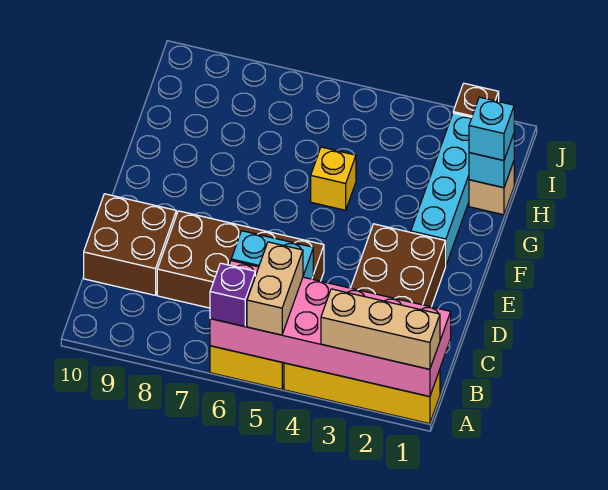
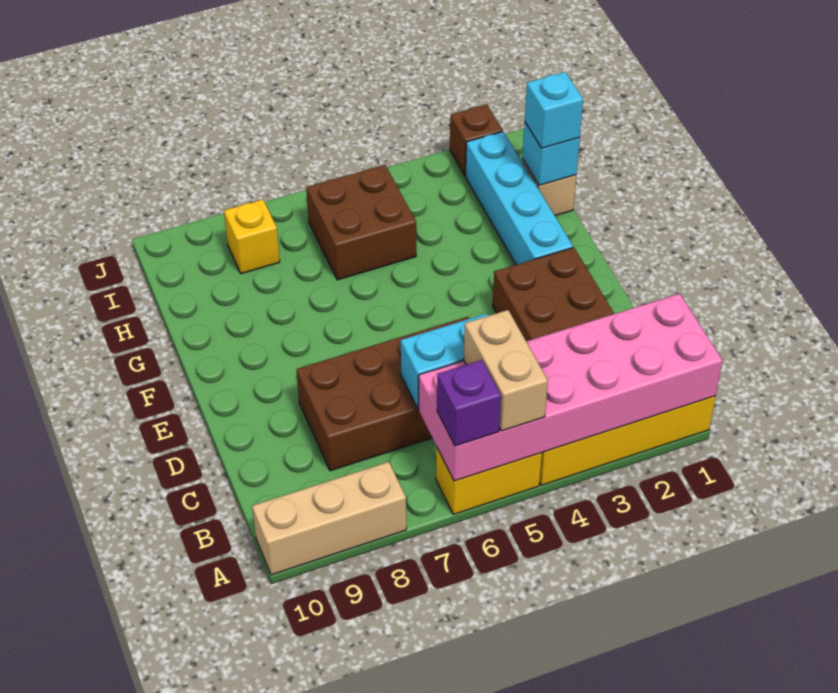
tan 1x3 brick [321,289,440,369] -> tan 1x3 brick moved to [252,462,406,575]
brown 2x2 brick [84,194,176,295] -> brown 2x2 brick moved to [306,165,416,280]
yellow 1x1 brick [311,147,356,210] -> yellow 1x1 brick moved to [224,199,280,274]

